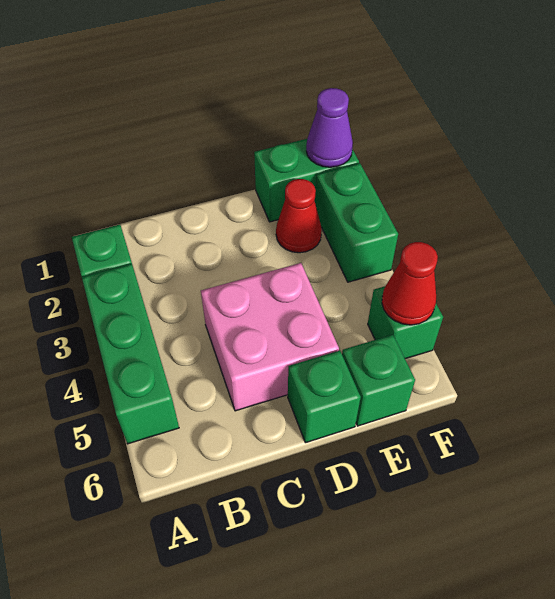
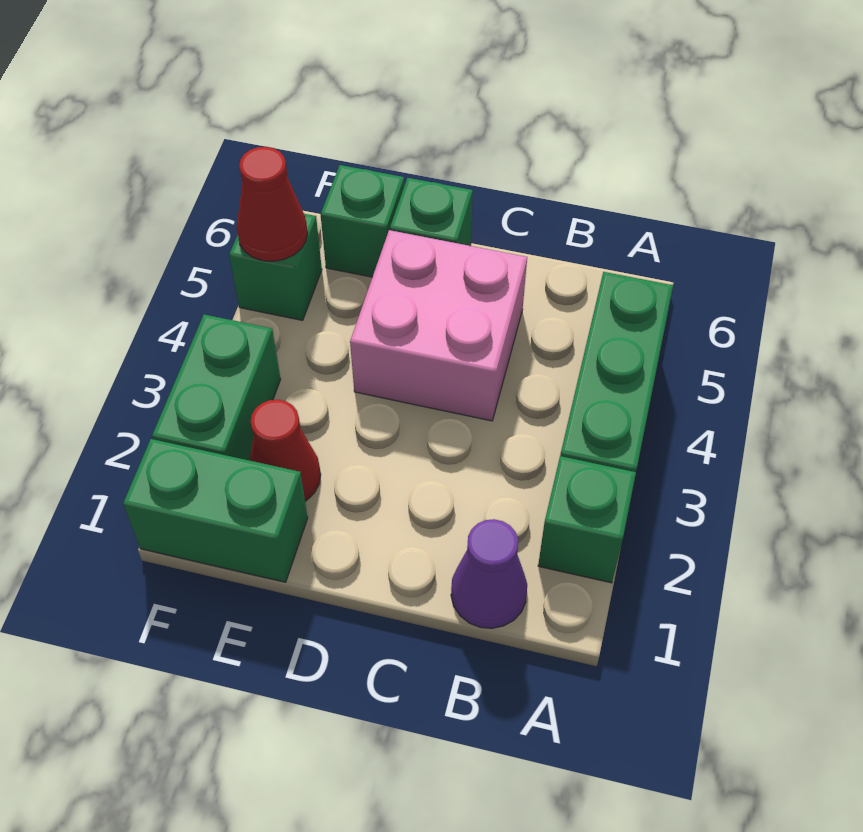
purple 1x1 cone [306,88,353,167] -> purple 1x1 cone moved to [451,519,527,628]

